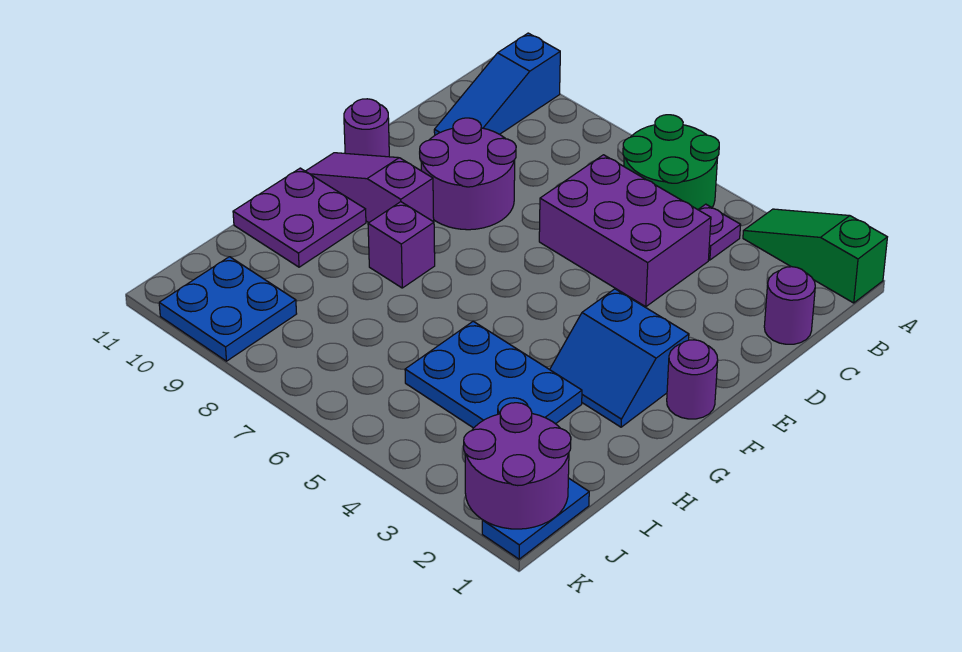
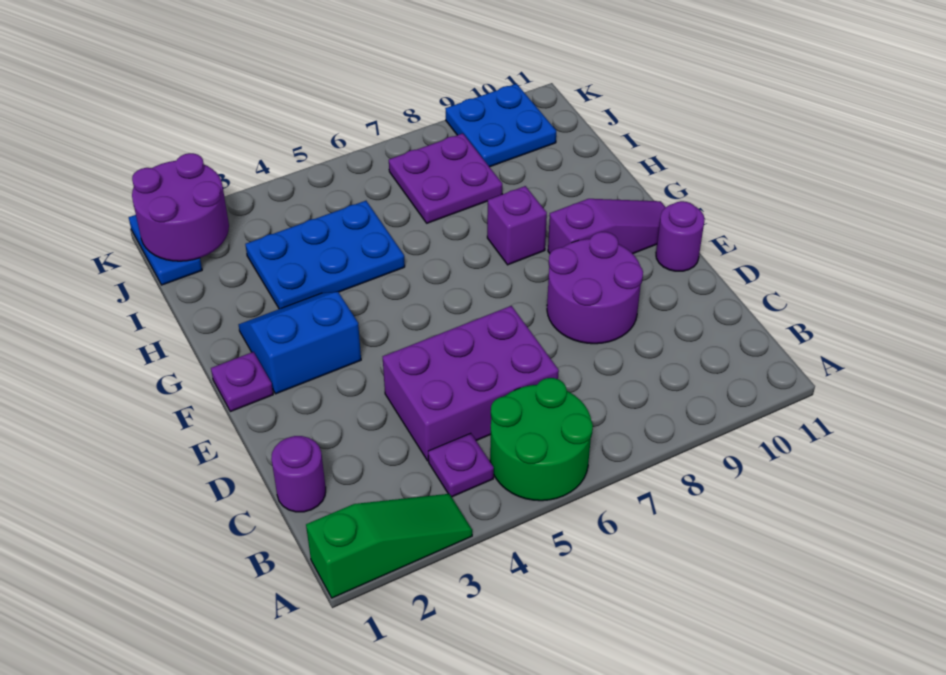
blue 1x3 slope [434,33,560,135] -> none
purple 1x1 round brick [667,340,718,419] -> purple 1x1 plate [211,352,273,412]
purple 2x2 plate [233,168,366,267] -> purple 2x2 plate moved to [389,133,502,223]

